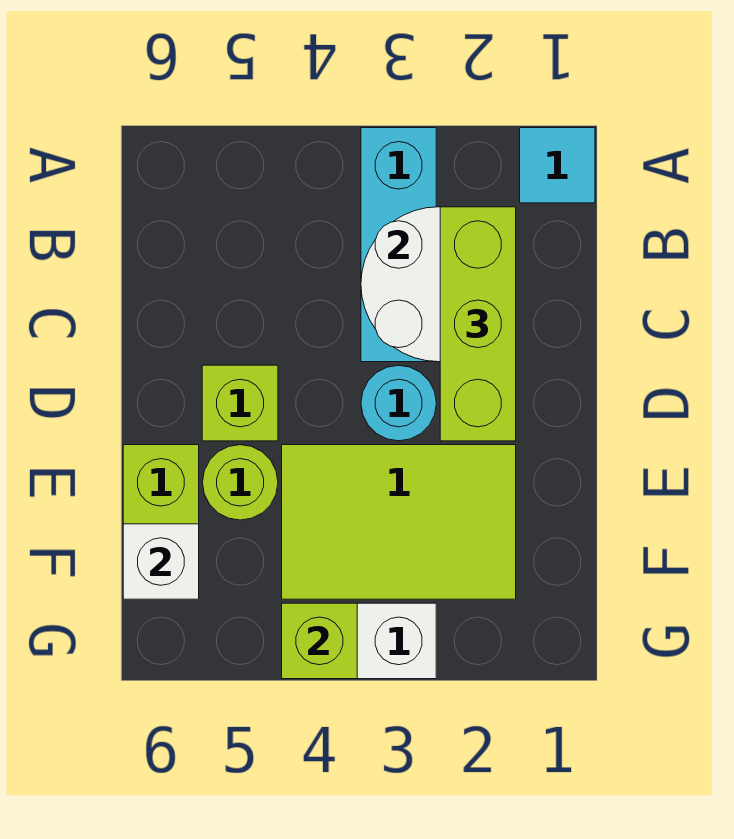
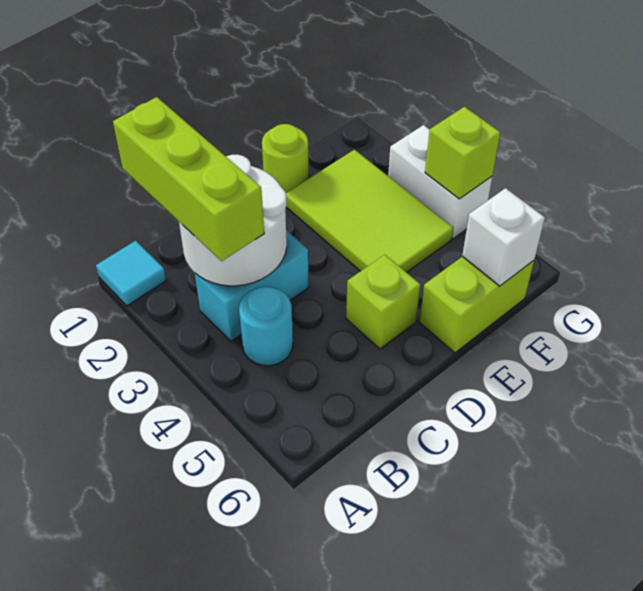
cyan 1x3 brick [361,128,436,362] -> cyan 1x2 brick [195,230,309,341]
lime 1x3 brick [440,207,516,441] -> lime 1x3 brick turned to [113,97,264,261]
cyan 1x1 round brick [361,365,436,441] -> cyan 1x1 round brick moved to [239,287,293,366]
lime 1x1 round brick [203,445,278,520] -> lime 1x1 round brick moved to [262,124,309,193]

